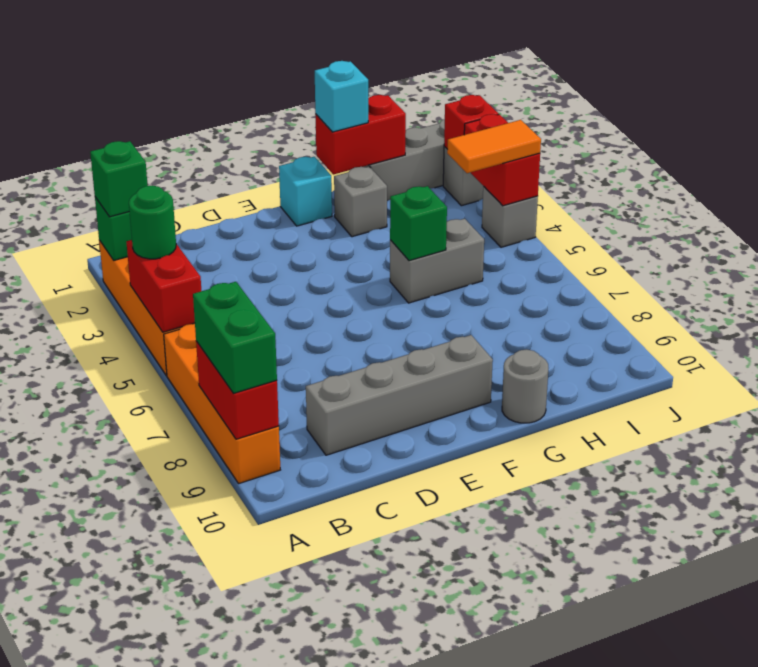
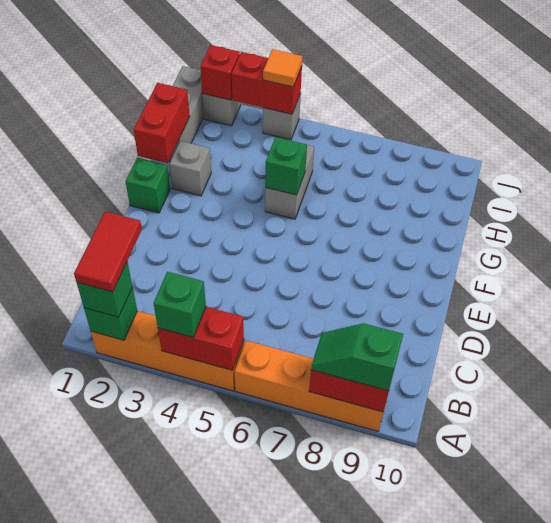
none -> red 1x2 tile [74,212,142,292]
green 1x1 round brick [129,185,176,259] -> green 1x1 brick [153,272,206,337]
green 1x2 brick [193,282,277,393] -> green 1x2 slope [311,323,403,391]
grey 1x4 brick [306,335,493,455] -> none
cyan 1x1 brick [279,157,332,226] -> green 1x1 brick [126,157,170,213]
cyan 1x1 brick [315,61,368,132] -> none
grey 1x1 round brick [502,349,548,423] -> none
orange 1x2 tile [447,120,541,173] -> orange 1x1 tile [263,49,303,87]

